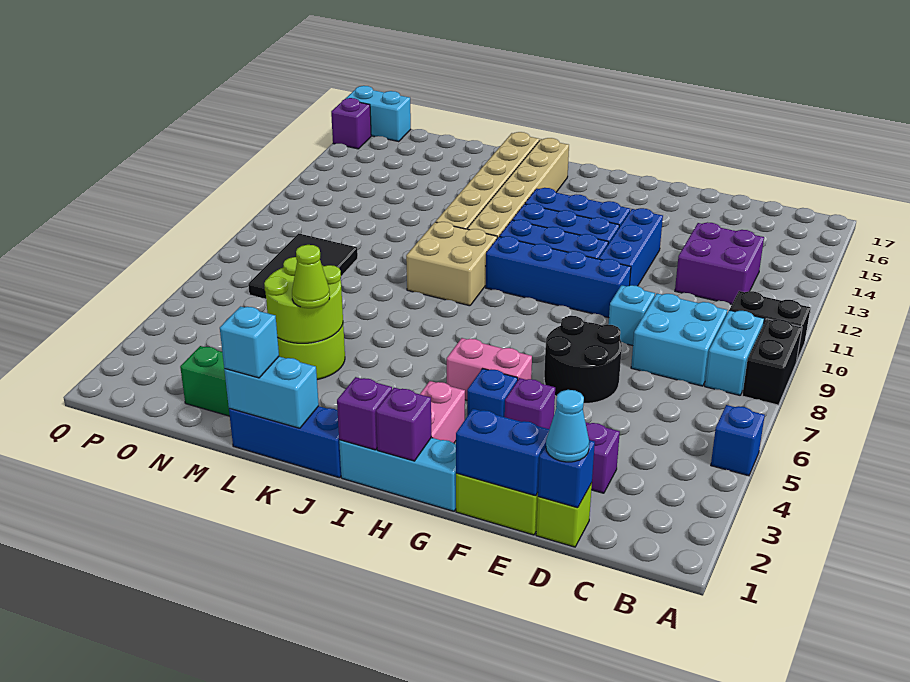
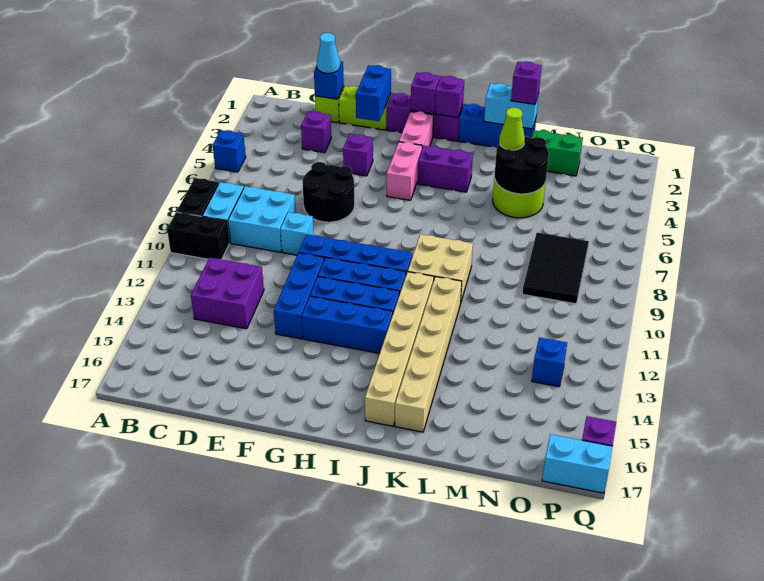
blue 1x2 brick [456,409,549,496] -> blue 1x2 brick turned to [356,65,391,121]
cyan 1x3 brick [339,438,456,511] -> purple 1x3 brick [386,93,463,141]
blue 1x1 brick [467,369,518,417] -> blue 1x1 brick moved to [532,337,567,387]
pink 1x2 brick [447,338,532,400] -> pink 1x2 brick turned to [387,142,422,200]
none -> purple 1x2 brick [418,146,473,192]
cyan 1x1 brick [220,306,279,378] -> purple 1x1 brick [511,62,542,104]
lime 2x2 round brick [264,257,343,343] -> black 2x2 round brick [495,137,549,194]

